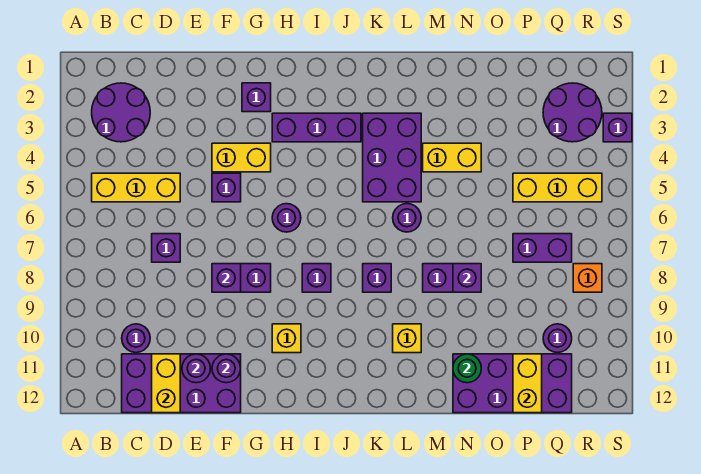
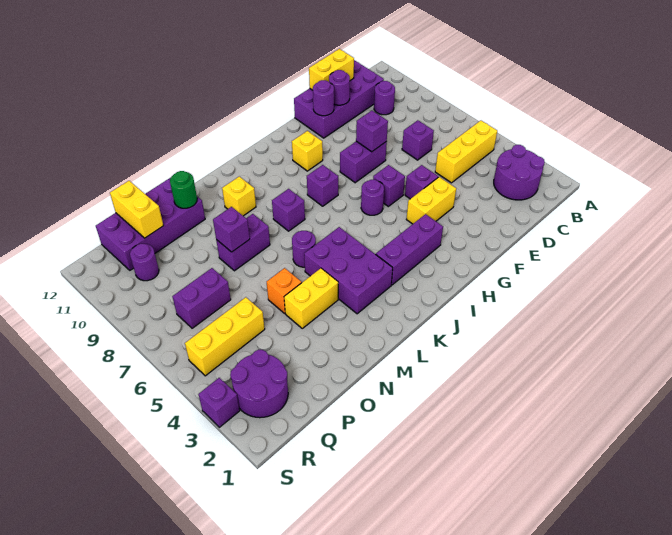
yellow 1x2 brick [152,354,180,413] -> yellow 1x2 brick turned to [309,49,354,90]
purple 1x1 brick [242,83,271,112] -> purple 1x1 brick moved to [373,165,405,206]
orange 1x1 brick [573,264,602,292] -> orange 1x1 brick moved to [267,268,302,313]

